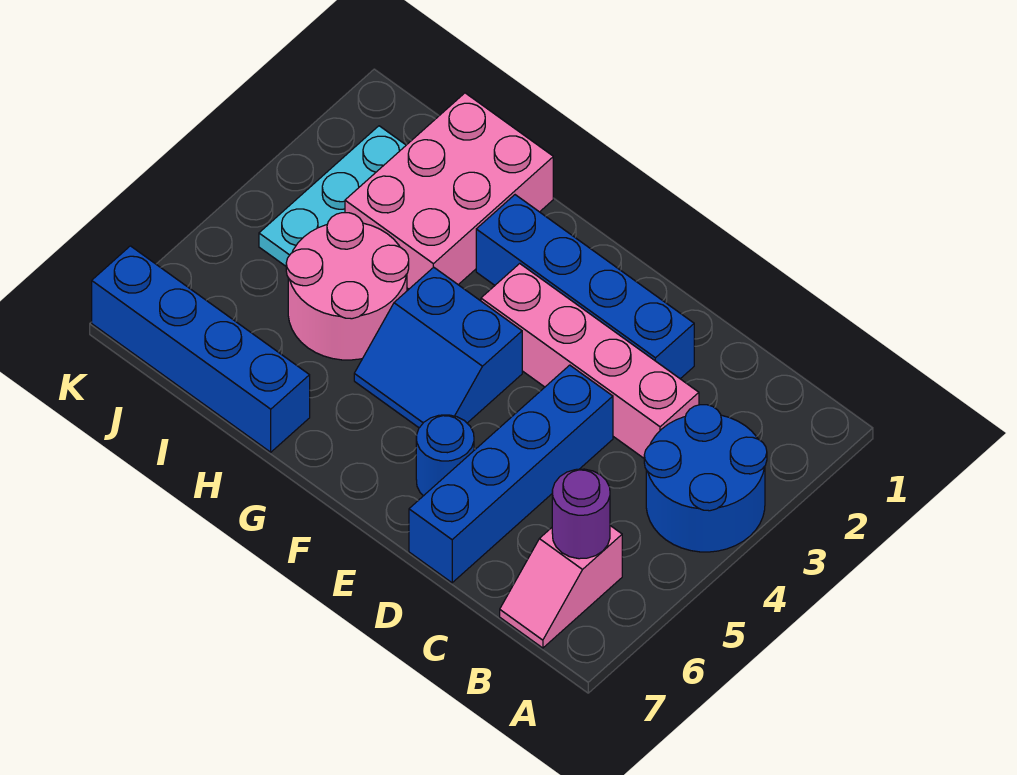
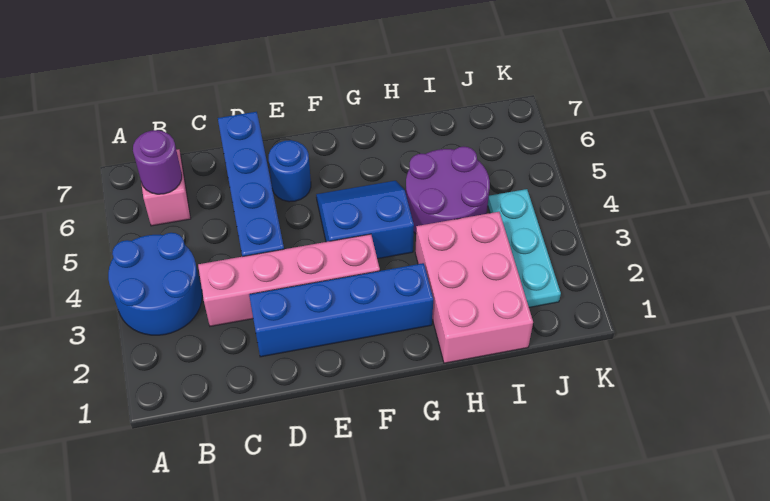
pink 2x2 round brick [286,213,409,360] -> purple 2x2 round brick [406,147,490,234]
blue 1x4 brick [92,246,310,452] -> none

